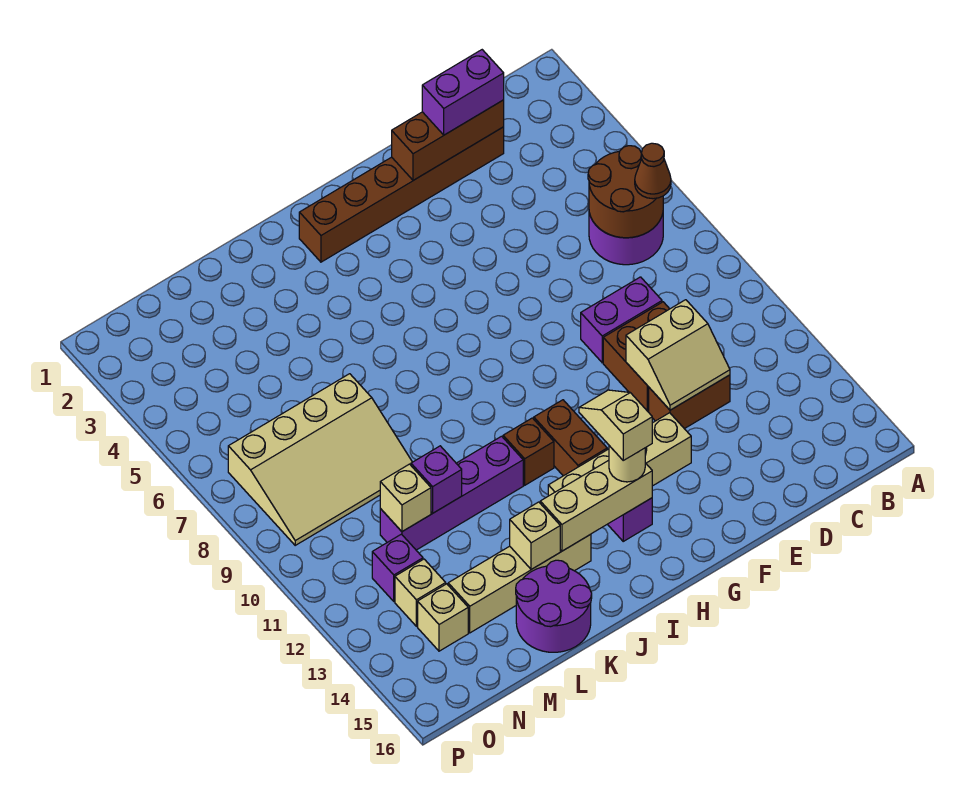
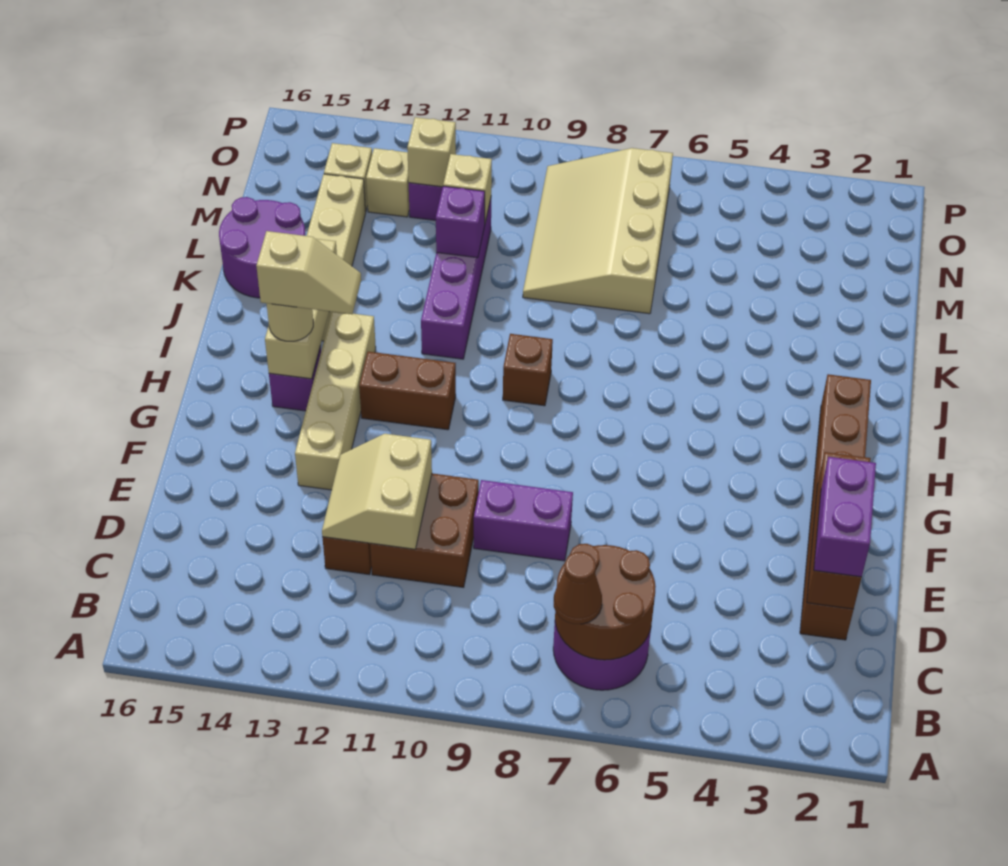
purple 1x2 brick [581,277,662,363] -> purple 1x2 brick turned to [474,480,573,561]
brown 1x1 brick [503,418,554,485] -> brown 1x1 brick moved to [503,334,553,406]
tan 1x1 brick [510,502,560,570] -> tan 1x1 brick moved to [407,117,456,187]

